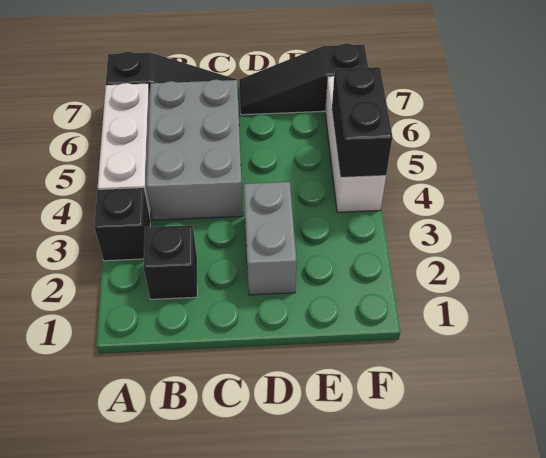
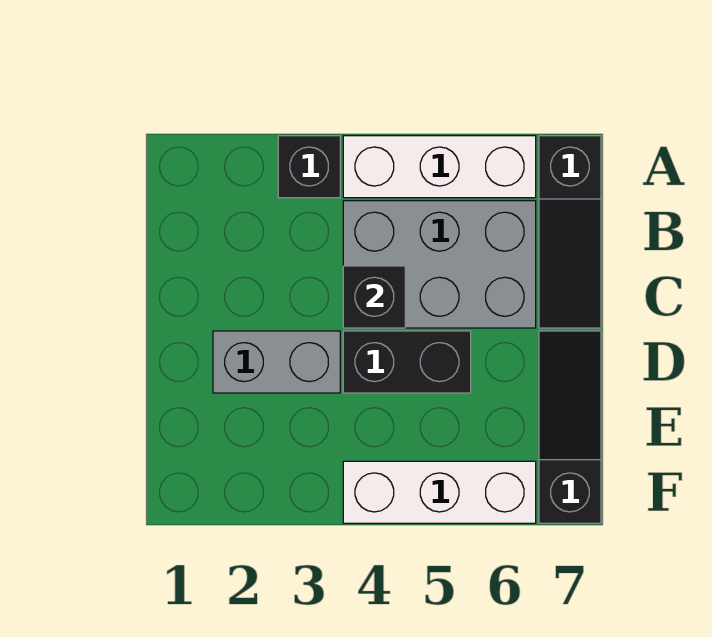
black 1x1 brick [143,225,197,299] -> black 1x1 brick moved to [343,266,405,328]
black 1x2 brick [332,67,392,178] -> black 1x2 brick moved to [343,331,471,393]

